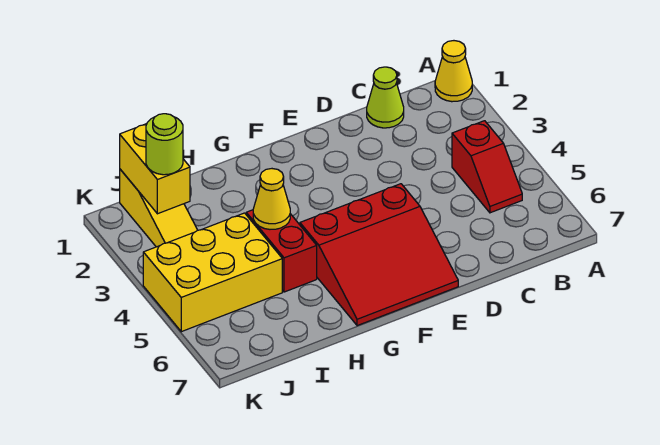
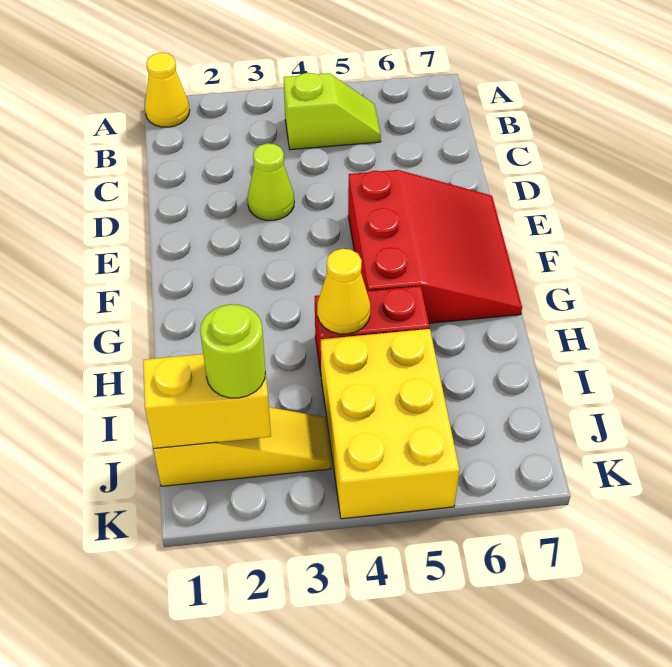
red 1x2 slope [452,121,522,213] -> lime 1x2 slope [284,73,381,150]
lime 1x1 cone [367,67,404,128] -> lime 1x1 cone moved to [248,143,294,220]

